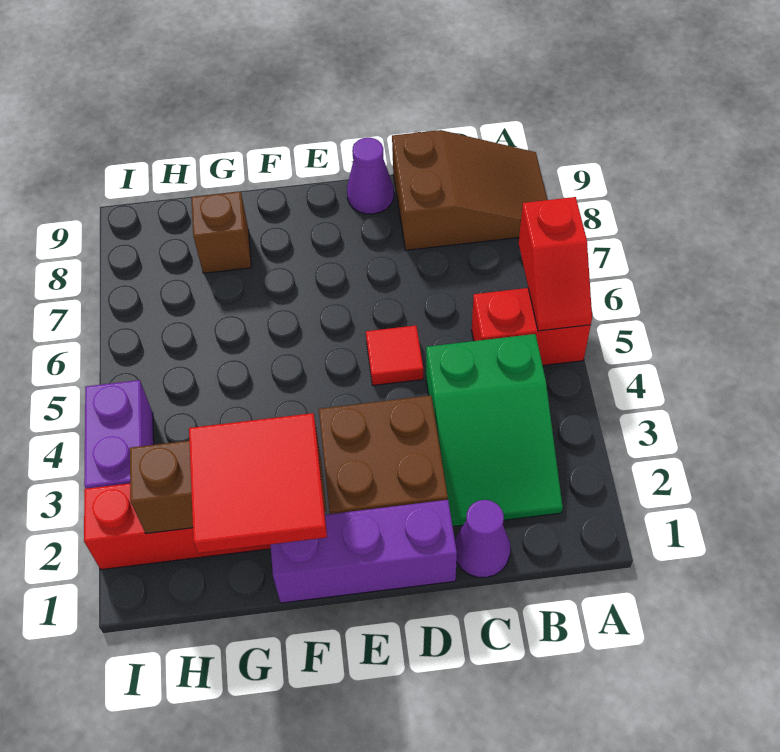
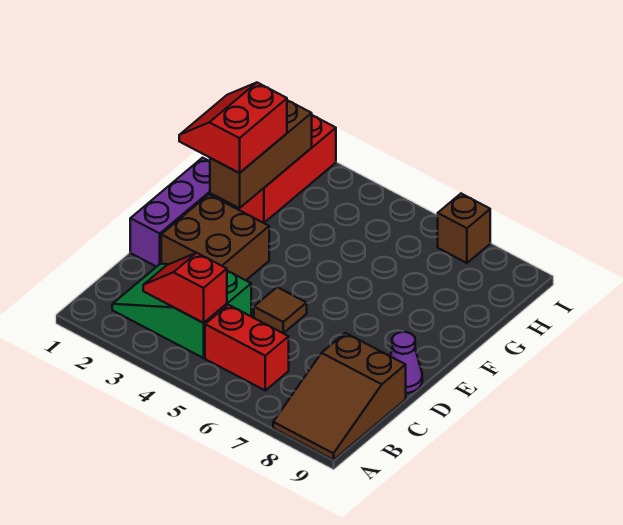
red 1x2 brick [472,288,591,365] -> red 1x2 brick turned to [205,305,289,390]
red 1x2 slope [519,197,592,331] -> red 1x2 slope moved to [143,253,227,323]
purple 1x1 cone [455,500,510,578] -> none
red 1x1 tile [366,325,423,385] -> brown 1x1 tile [254,287,307,333]
red 2x2 tile [189,413,327,553] -> red 2x2 slope [179,83,287,173]
brown 1x1 brick [191,191,251,273] -> brown 1x1 brick moved to [438,194,490,263]
purple 1x2 brick [84,380,154,489] -> none

